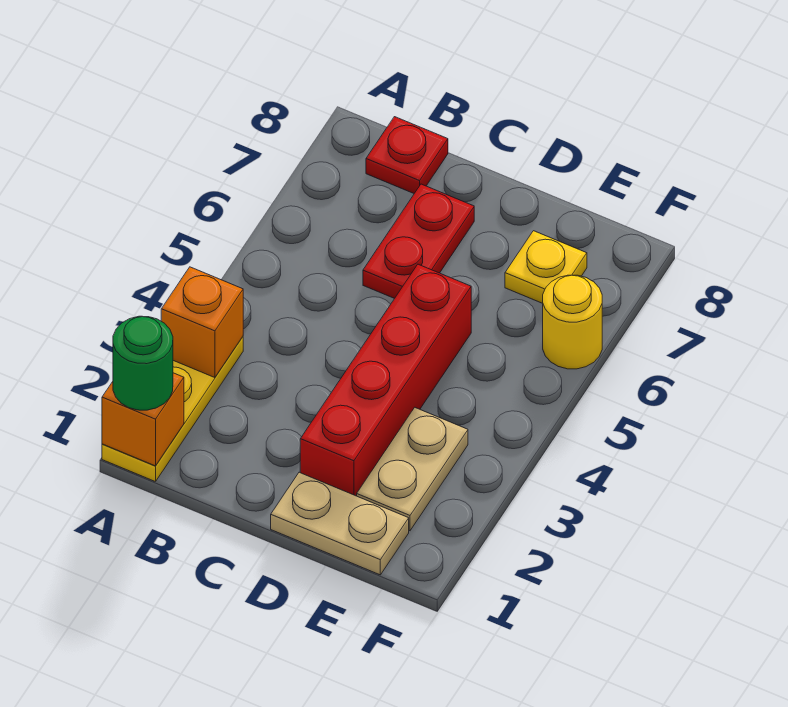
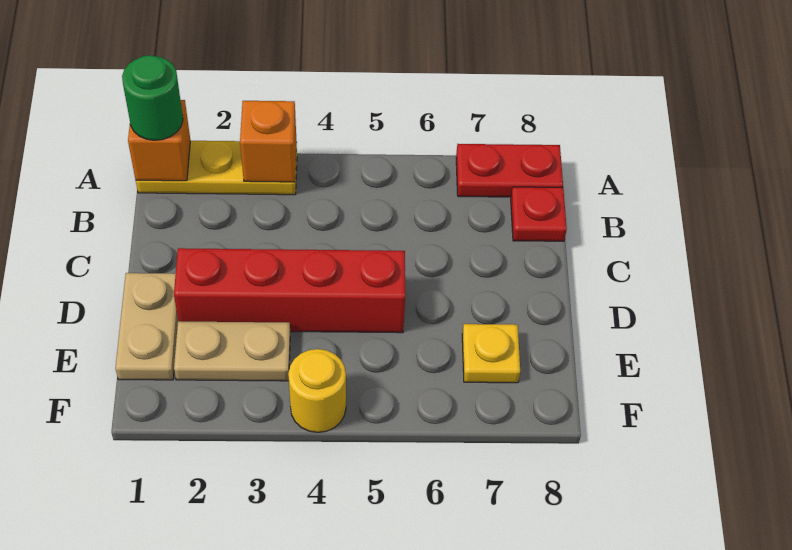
red 1x2 plate [363,184,474,299] -> red 1x2 plate moved to [456,144,563,197]
yellow 1x1 round brick [543,275,602,369] -> yellow 1x1 round brick moved to [288,349,346,432]

